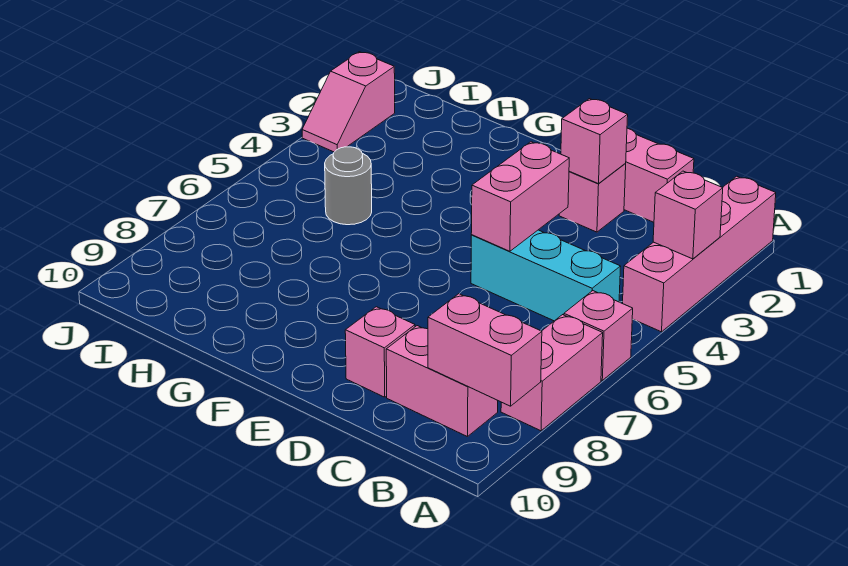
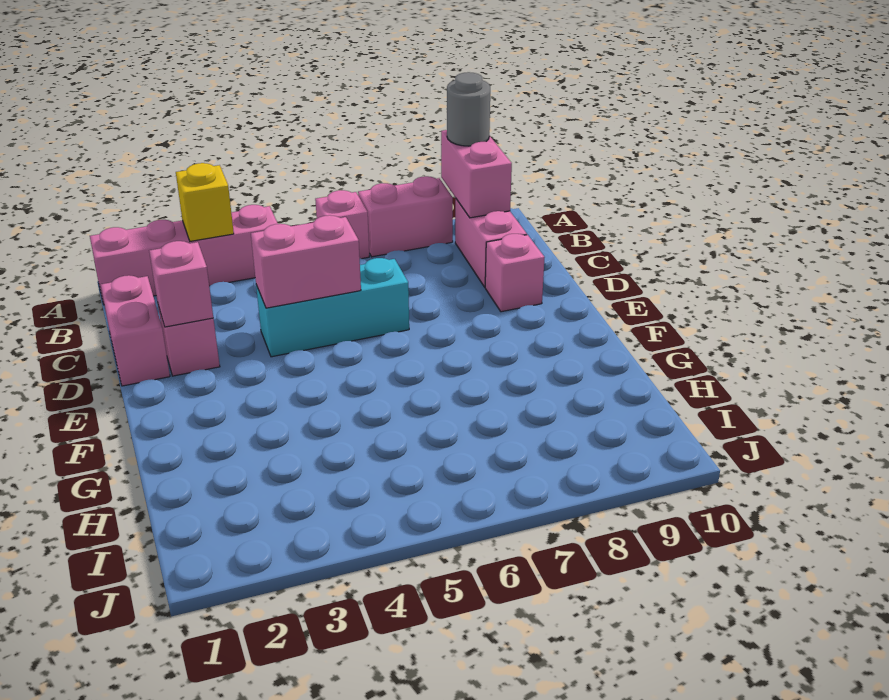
pink 1x1 brick [653,171,723,259] -> yellow 1x1 brick [176,163,234,241]
cyan 1x3 brick [471,230,621,321] -> cyan 1x3 brick turned to [256,258,409,357]
grey 1x1 round brick [325,147,372,225] -> grey 1x1 round brick moved to [447,72,490,146]
pink 1x2 slope [302,52,395,152] -> none

